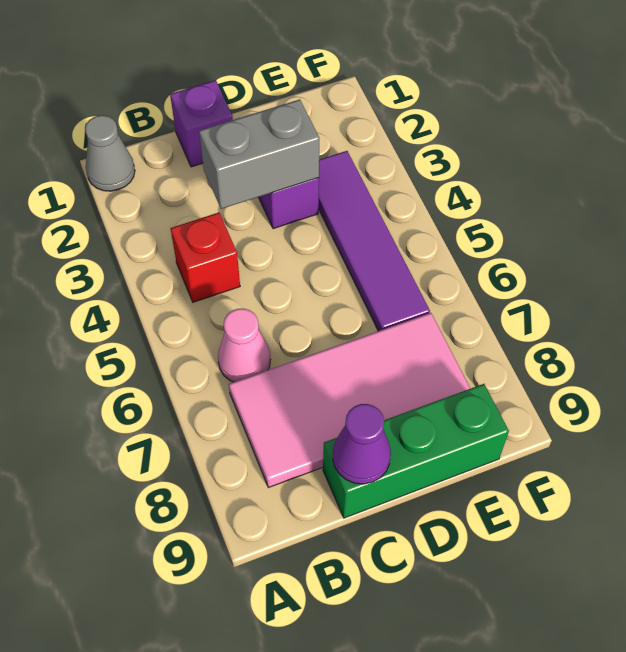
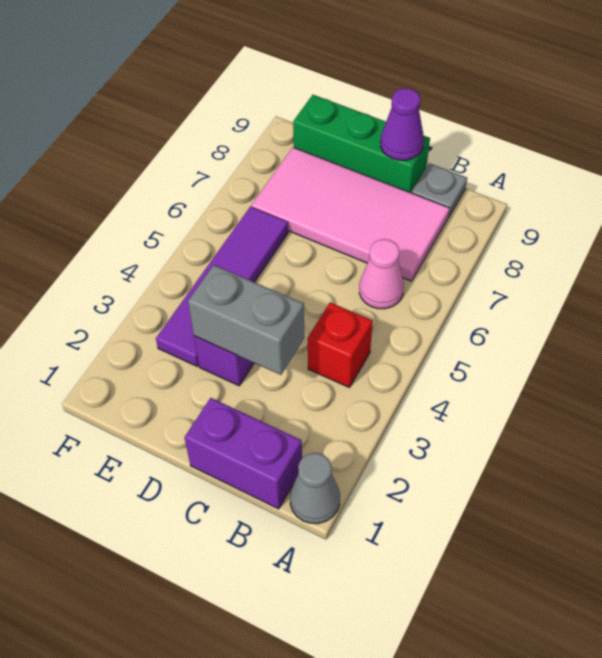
none -> grey 1x1 plate [411,163,467,217]
purple 1x1 brick [170,80,233,167] -> purple 1x2 brick [185,398,302,509]

